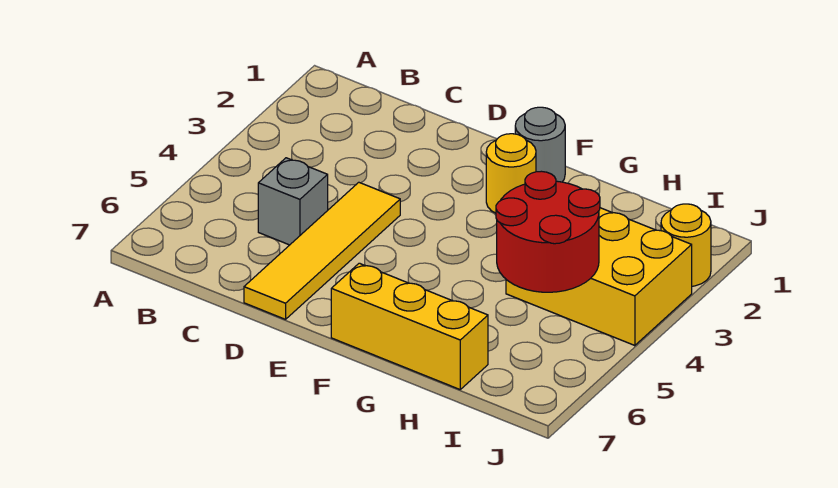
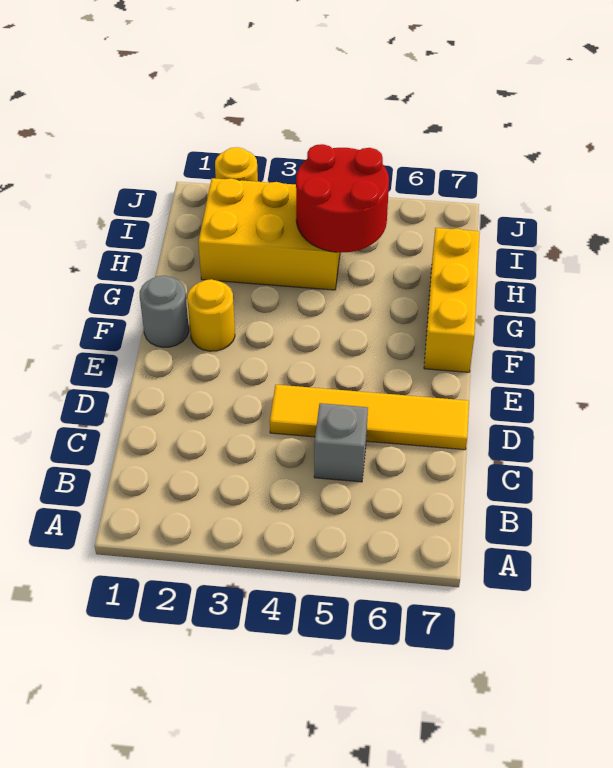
yellow 2x3 brick [506,208,692,346] -> yellow 2x3 brick turned to [198,178,340,290]

